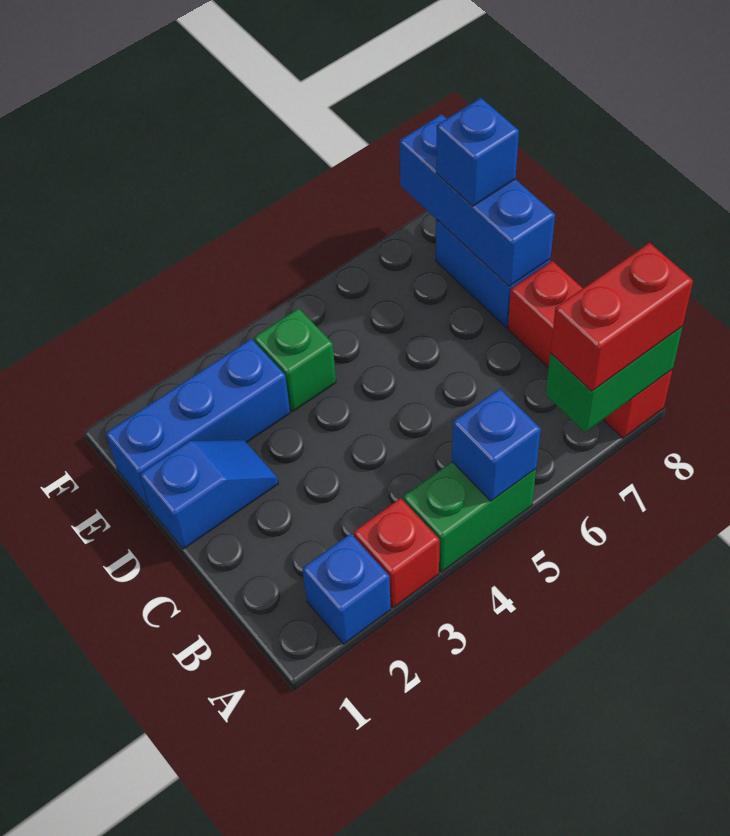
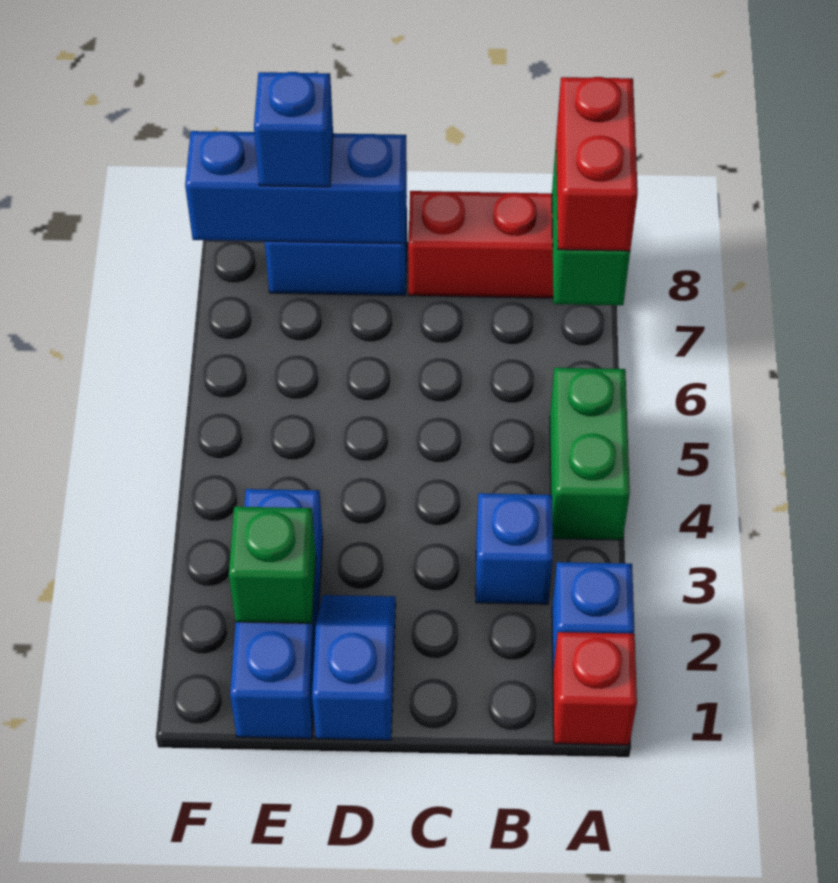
red 1x1 brick [353,498,439,608] -> red 1x1 brick moved to [553,632,637,745]
blue 1x1 brick [452,389,541,501] -> blue 1x1 brick moved to [476,493,553,604]
green 1x1 brick [254,308,336,411] -> green 1x1 brick moved to [229,507,316,623]

